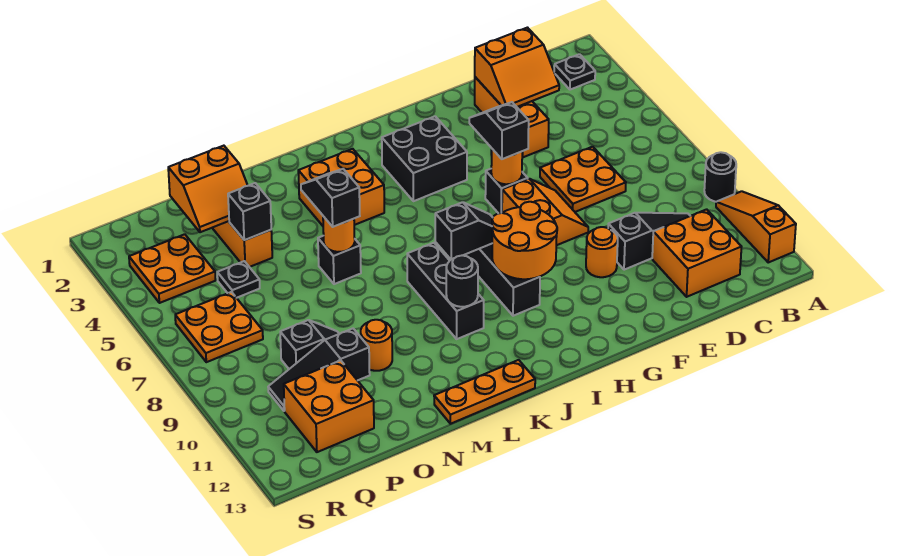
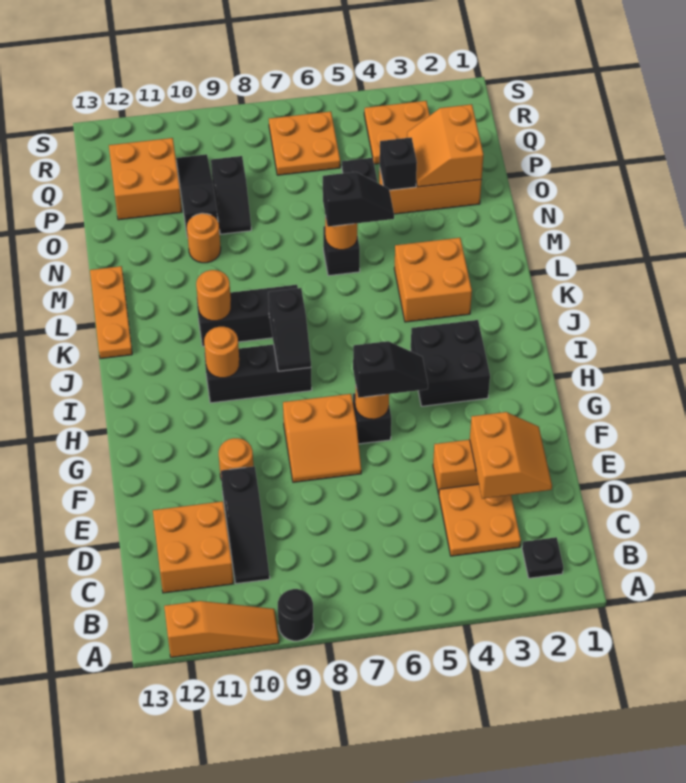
orange 2x2 slope [475,28,559,107] -> orange 2x2 slope turned to [470,412,552,499]
orange 2x2 plate [540,147,626,212] -> orange 2x2 plate moved to [439,484,521,556]
orange 2x2 round brick [492,202,557,279] -> orange 1x1 round brick [204,327,239,378]
black 1x1 round brick [446,255,478,307] -> orange 1x1 round brick [196,270,231,321]

